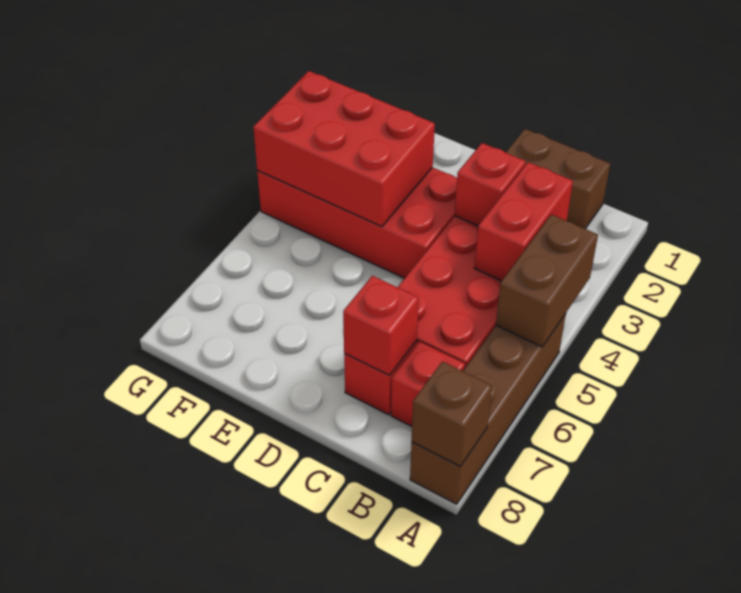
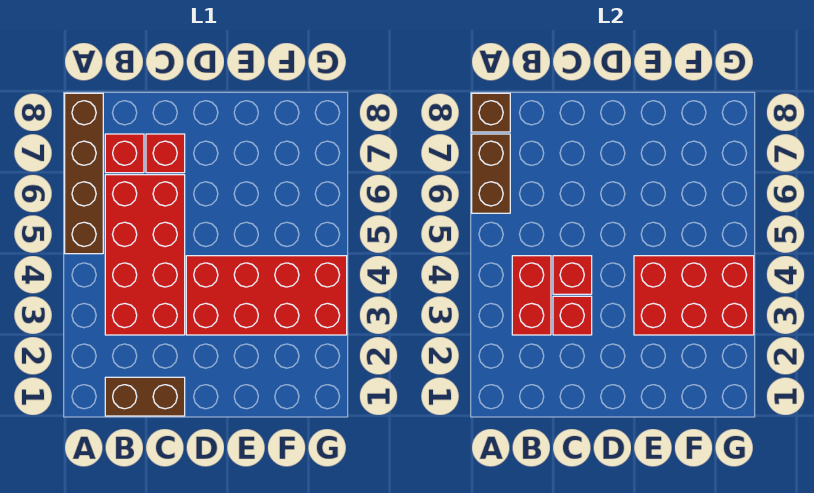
brown 1x2 brick [496,215,598,347] -> brown 1x2 brick moved to [472,134,510,213]
red 1x1 brick [343,276,419,375] -> red 1x1 brick moved to [553,256,592,294]

